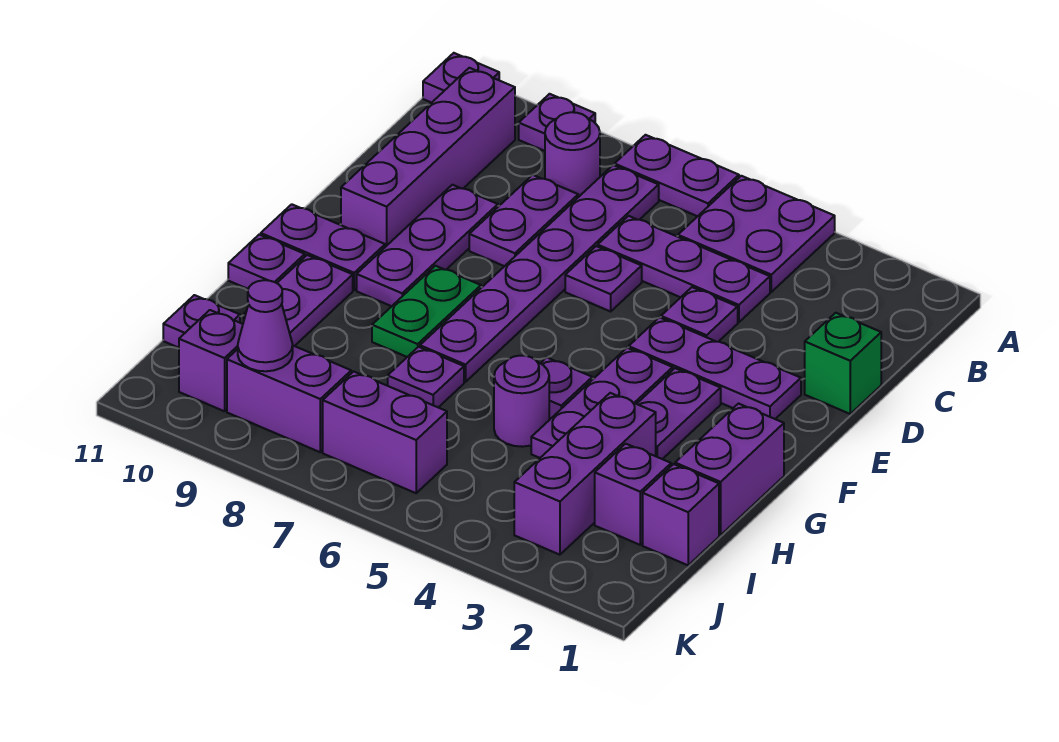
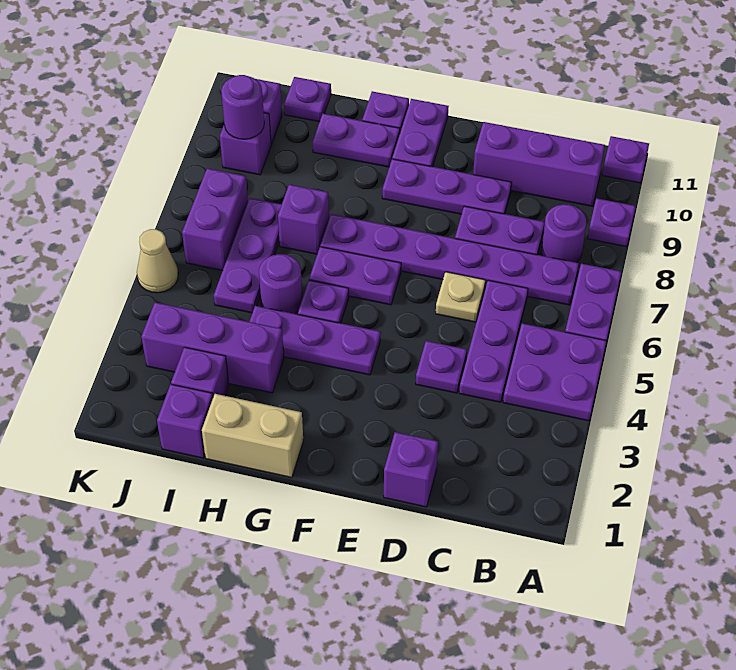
purple 1x4 brick [341,68,515,247] -> purple 1x3 brick [473,122,605,206]
green 1x1 brick [805,313,881,414] -> purple 1x1 brick [384,432,438,507]
purple 1x1 plate [565,246,642,311] -> tan 1x1 plate [436,272,485,322]
purple 1x3 plate [629,317,801,419] -> purple 1x3 plate moved to [214,198,282,313]
purple 1x2 plate [637,368,721,459] -> purple 1x2 plate moved to [309,247,401,305]
green 1x2 plate [372,266,481,357] -> none
purple 1x2 brick [675,404,784,535] -> tan 1x2 brick [202,394,303,478]
purple 1x1 plate [388,347,464,407] -> purple 1x1 brick [278,185,329,254]
purple 1x2 brick [227,346,351,452] -> purple 1x1 brick [220,113,271,175]
purple 1x1 cone [238,280,293,371] -> purple 1x1 round brick [221,75,264,139]
none -> tan 1x1 cone [137,229,178,293]

